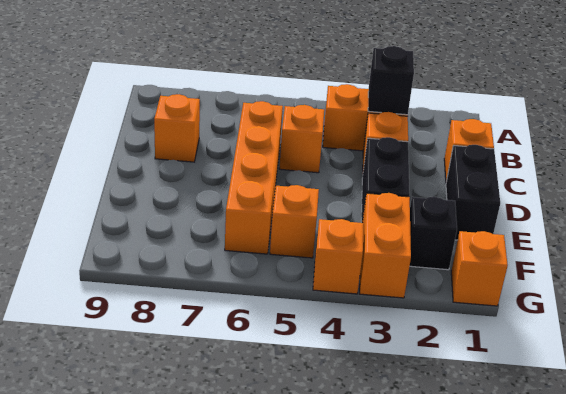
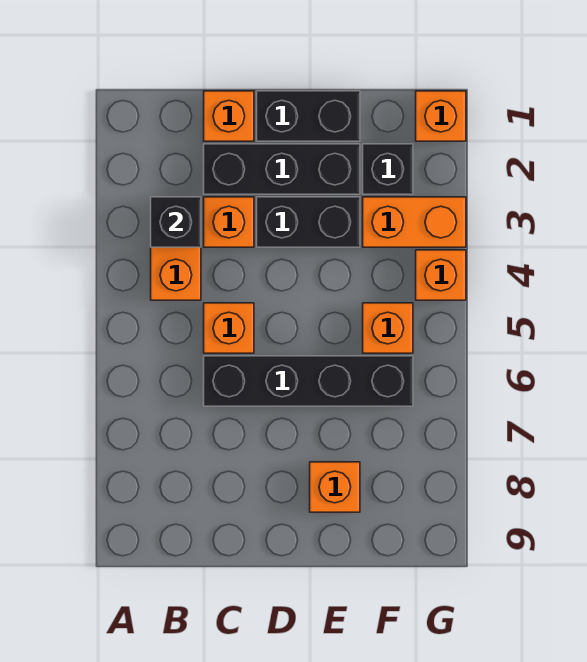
none -> black 1x3 brick [204,144,360,194]
orange 1x4 brick [225,101,283,254] -> black 1x4 brick [204,356,413,406]
orange 1x1 brick [154,94,200,162] -> orange 1x1 brick moved to [310,462,360,512]

